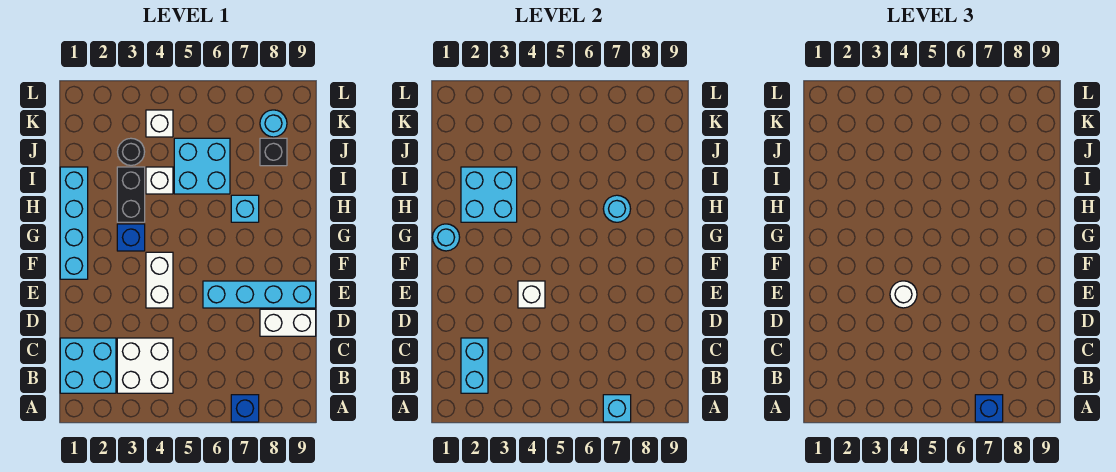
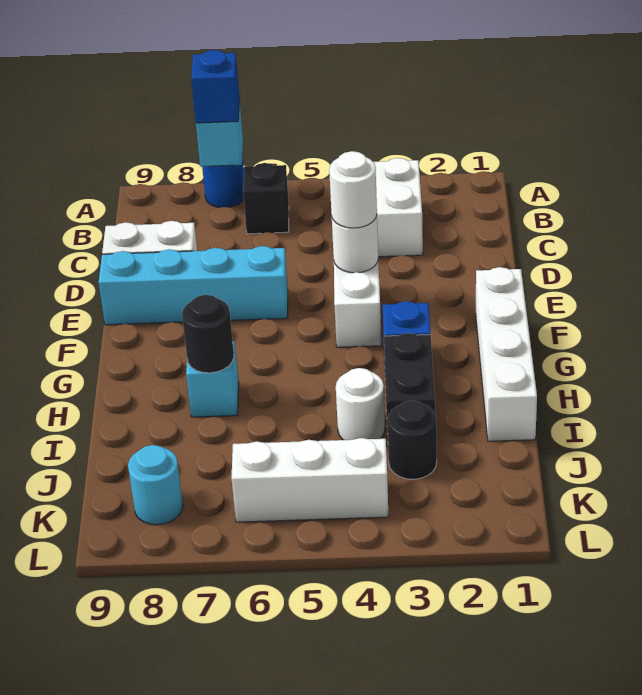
blue 1x1 brick [231,395,259,422] -> blue 1x1 round brick [202,154,244,208]
cyan 2x2 brick [60,338,116,393] -> none
cyan 1x2 brick [461,338,488,393] -> none
white 1x1 brick [518,281,545,308] -> white 1x1 round brick [332,216,378,273]
cyan 1x4 brick [60,167,88,279] -> white 1x4 brick [476,267,537,441]
cyan 1x1 round brick [433,224,460,251] -> none
cyan 2x2 brick [461,167,517,222] -> none
cyan 1x1 round brick [603,195,630,222] -> black 1x1 round brick [182,295,234,373]
white 1x1 brick [146,167,173,194] -> white 1x1 round brick [336,368,385,440]
cyan 2x2 brick [174,138,230,194] -> none
black 1x1 brick [260,138,287,166] -> black 1x1 brick moved to [243,163,289,234]
white 1x1 brick [146,110,173,137] -> white 1x3 brick [231,438,389,522]

